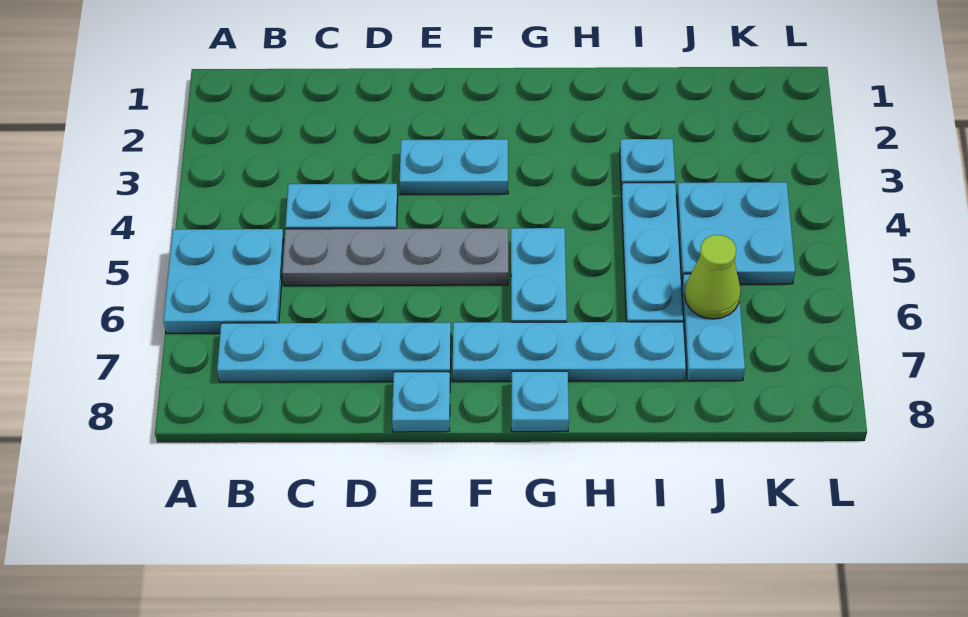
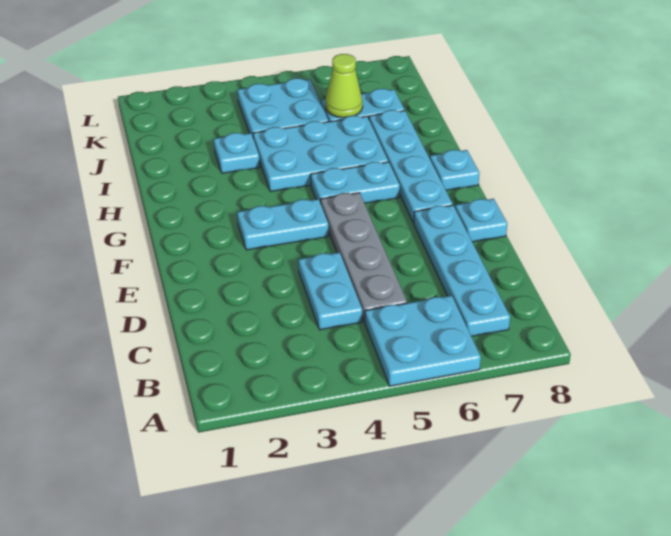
cyan 1x2 plate [400,139,508,194] -> cyan 1x2 plate turned to [237,199,329,250]
cyan 1x3 plate [621,183,683,322] -> cyan 2x3 plate [253,116,388,192]

